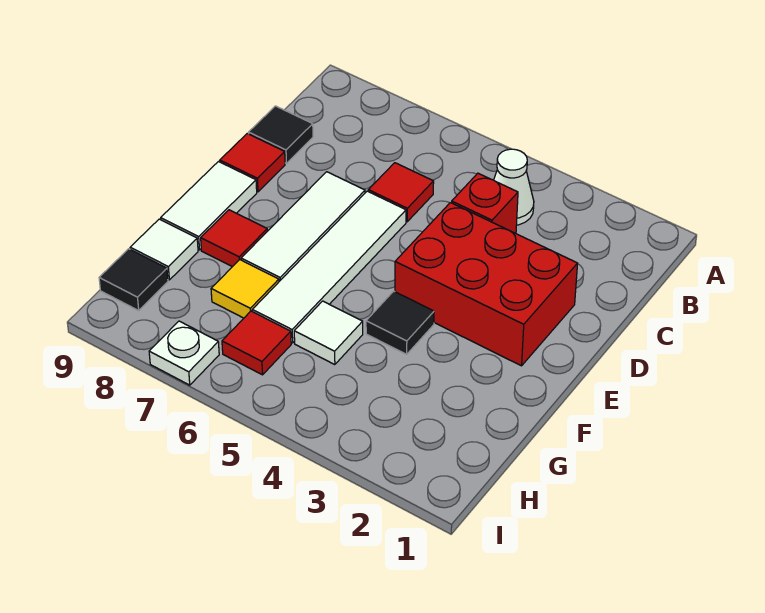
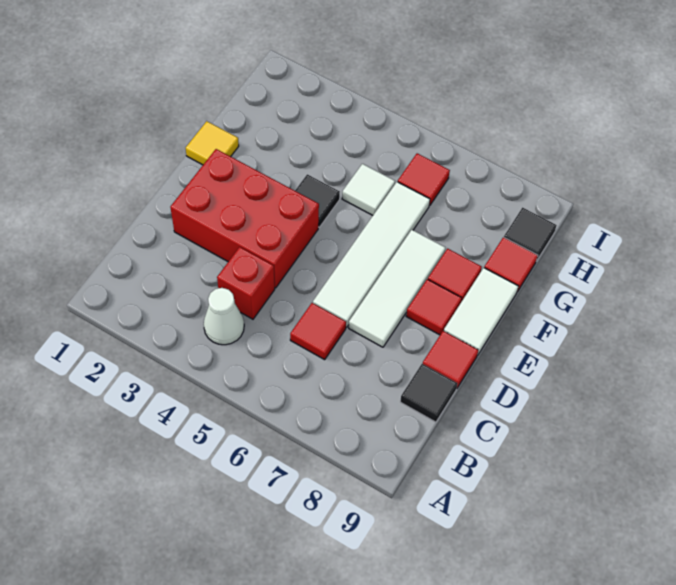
none -> red 1x1 tile [406,279,462,335]
yellow 1x1 tile [211,260,279,318] -> yellow 1x1 tile moved to [186,121,239,165]
white 1x1 tile [130,219,198,280] -> red 1x1 tile [484,237,538,292]
white 1x1 plate [149,321,219,385] -> none

